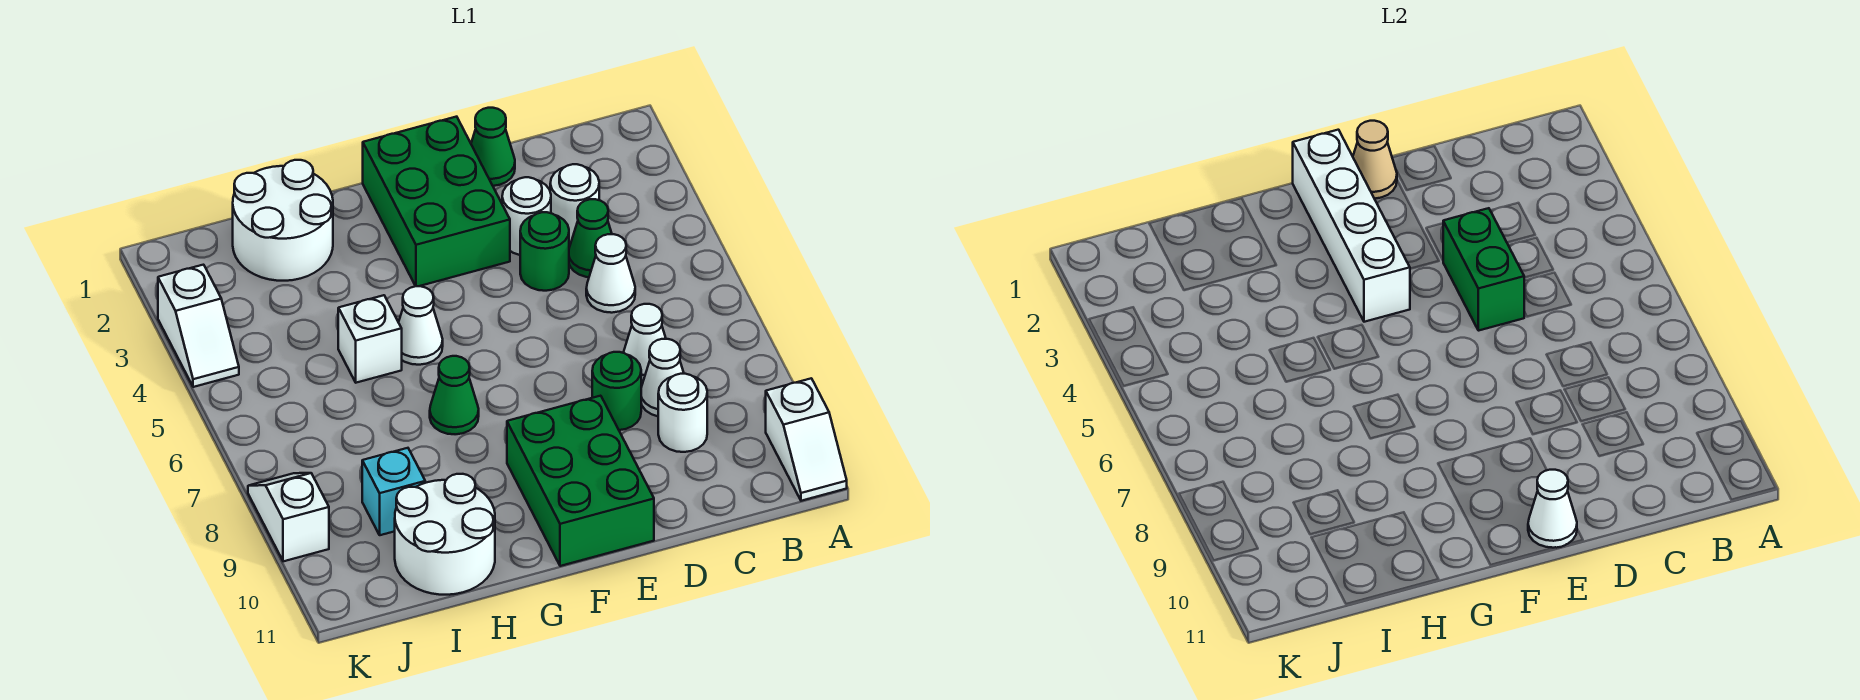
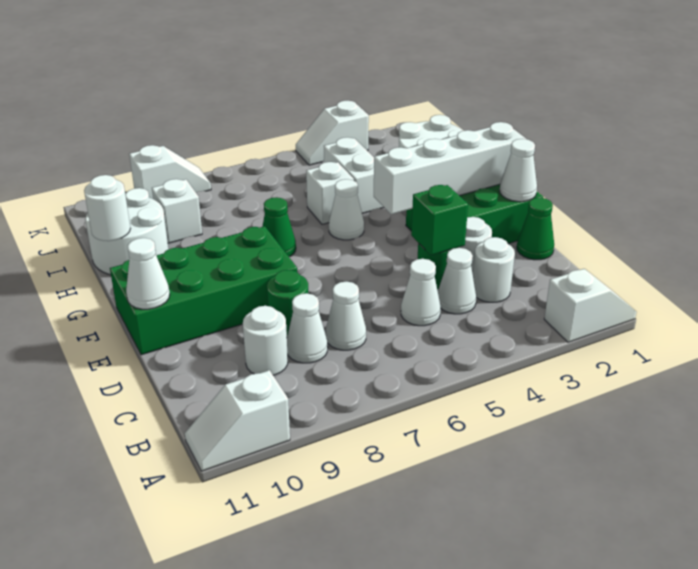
none -> white 1x2 slope [544,269,636,342]
green 1x1 cone [569,199,612,277] -> white 1x1 cone [438,248,476,314]
green 1x2 brick [1443,208,1524,331] -> green 1x1 brick [411,185,468,255]
tan 1x1 cone [1353,121,1397,199] -> white 1x1 cone [500,139,537,202]
green 2x3 brick [507,396,654,566] -> green 2x4 brick [110,226,297,355]
none -> white 1x2 brick [324,137,384,214]
none -> white 1x1 round brick [84,175,130,241]
cyan 1x1 brick [362,448,425,535] -> white 1x1 brick [152,179,202,243]

